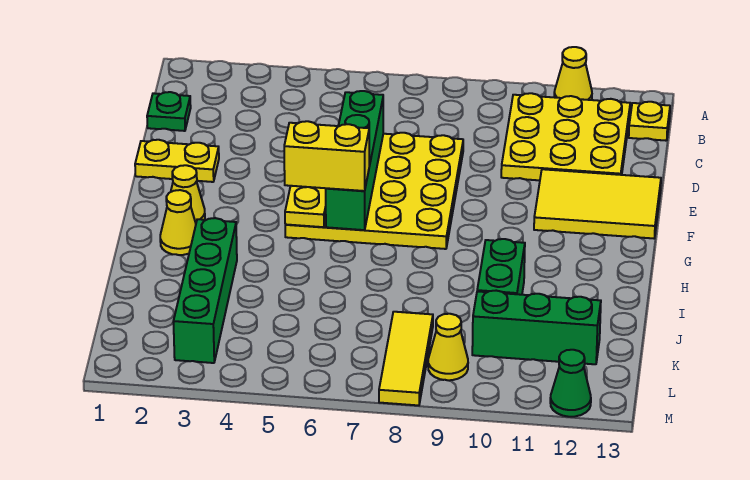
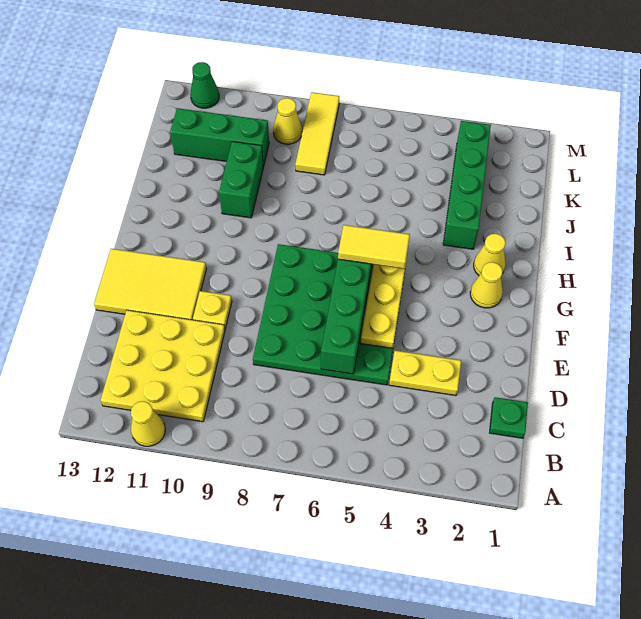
yellow 1x1 plate [629,102,670,141] -> yellow 1x1 plate moved to [193,291,232,329]
yellow 4x4 plate [285,133,463,249] -> green 4x4 plate [253,244,399,385]
yellow 1x2 plate [135,140,219,182] -> yellow 1x2 plate moved to [389,350,461,396]
yellow 1x2 brick [284,121,369,191] -> yellow 1x2 tile [338,225,410,269]

